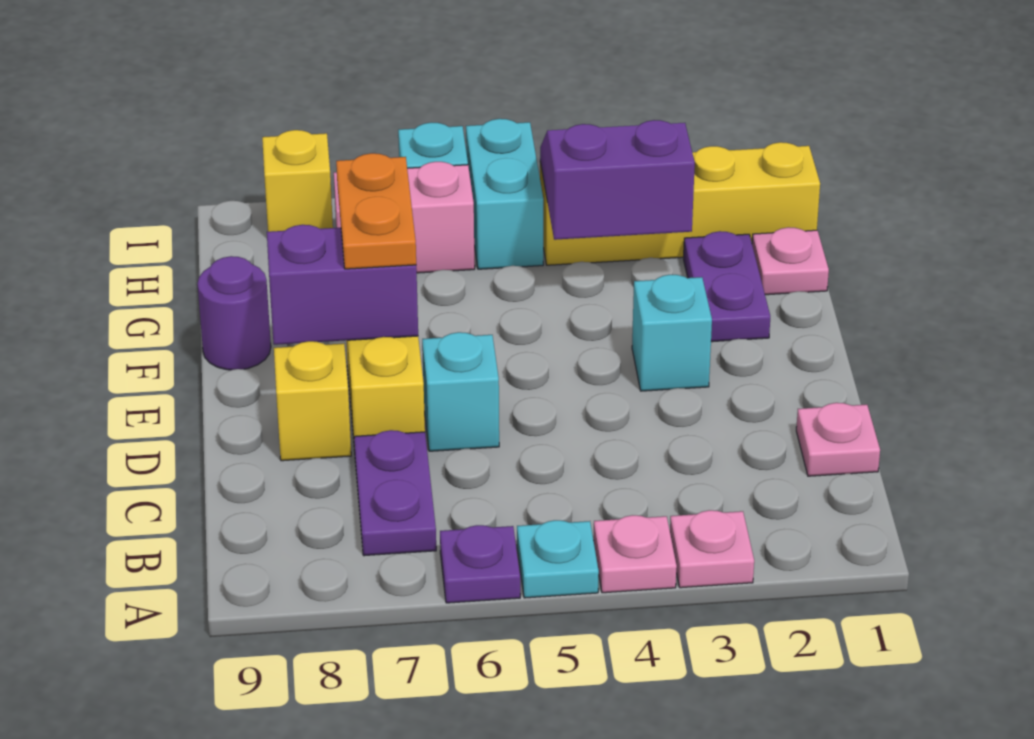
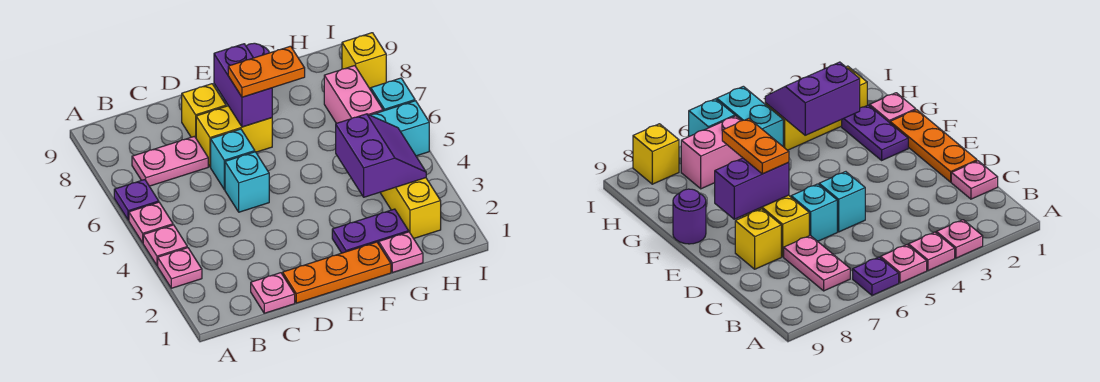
cyan 1x1 plate [517,520,599,598] -> pink 1x1 plate [129,202,173,243]
purple 1x2 plate [354,430,436,556] -> pink 1x2 plate [132,136,208,186]
none -> orange 1x3 plate [283,242,391,303]
cyan 1x1 brick [632,275,712,391] -> cyan 1x1 brick moved to [225,152,269,212]
yellow 1x4 brick [540,142,820,265] -> yellow 1x3 brick [380,178,441,239]

